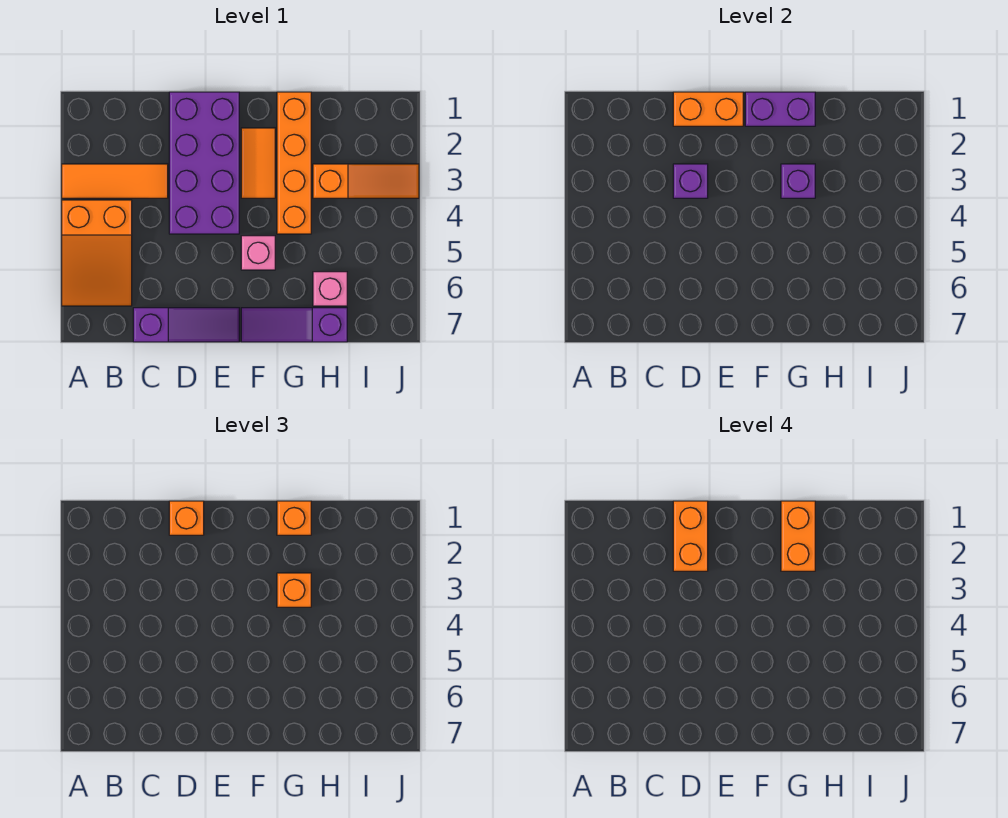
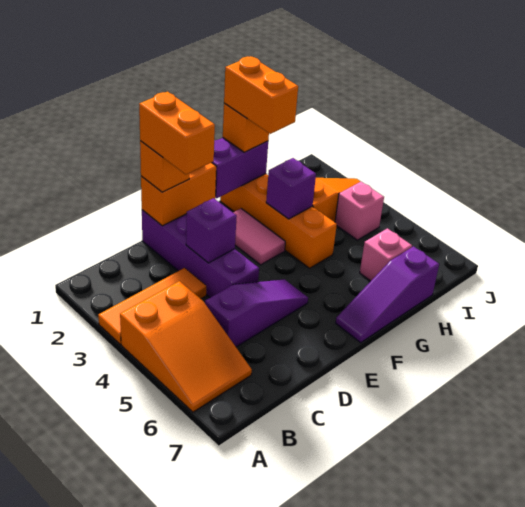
purple 1x3 slope [133,308,239,342] -> purple 1x3 slope moved to [205,279,308,347]
purple 2x4 brick [169,92,239,234] -> purple 1x4 brick [142,210,259,297]
orange 1x2 tile [241,128,275,198] -> pink 1x2 tile [233,209,285,265]
pink 1x1 brick [241,236,275,270] -> pink 1x1 brick moved to [335,182,384,240]
orange 1x1 brick [277,573,311,607] -> none

